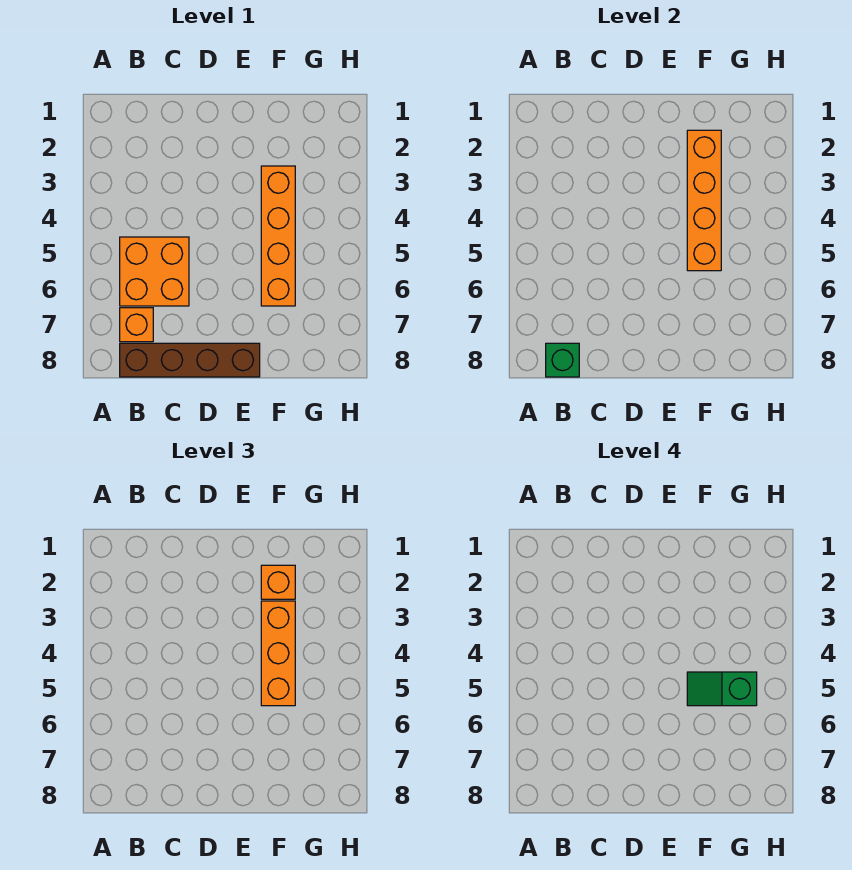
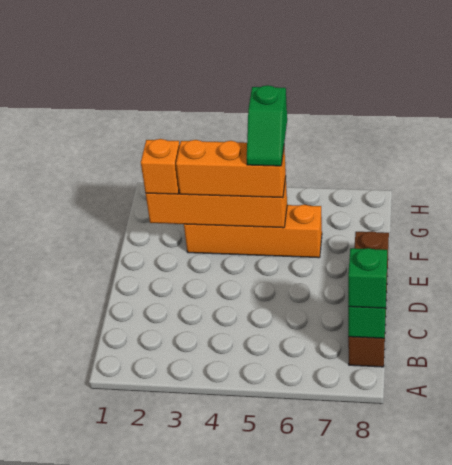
orange 2x2 brick [120,237,189,306] -> none
orange 1x1 brick [120,308,153,342] -> none
none -> green 1x1 brick [348,248,387,308]

